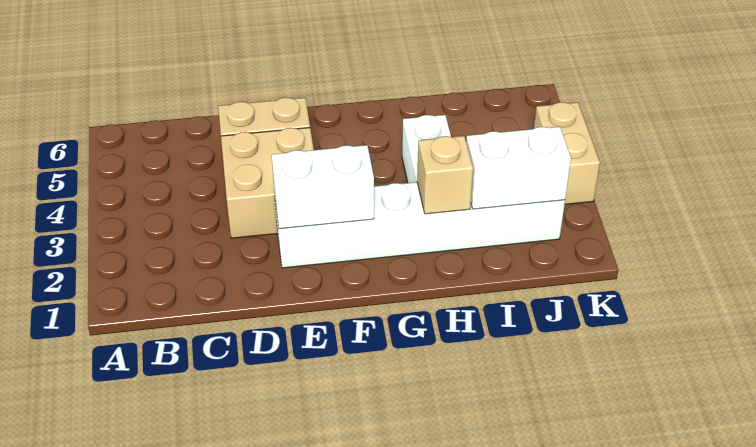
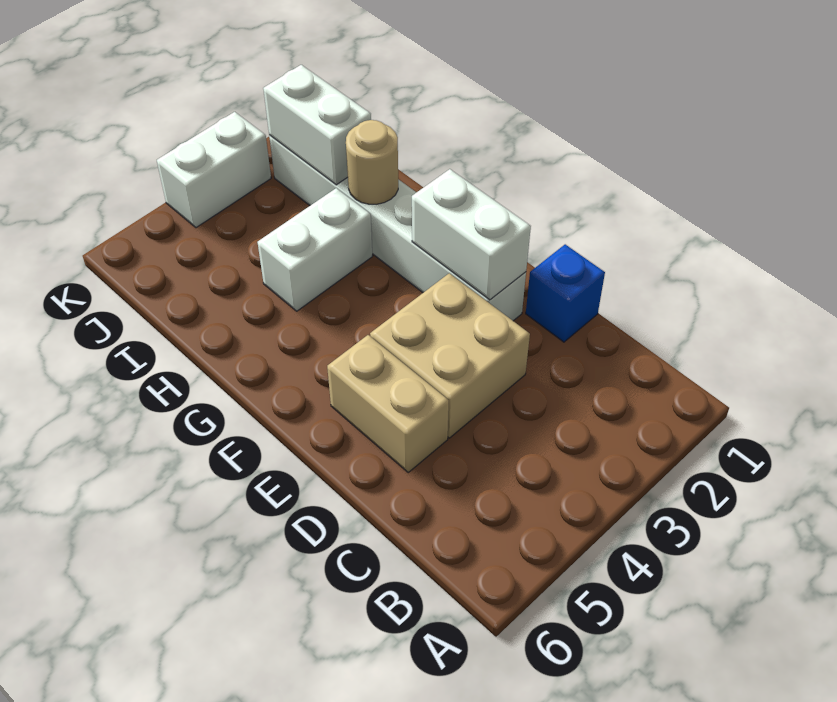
none -> blue 1x1 brick [526,244,605,342]
tan 1x1 brick [417,136,473,214] -> tan 1x1 round brick [346,120,398,204]
tan 1x2 brick [534,102,600,204] -> white 1x2 brick [157,112,271,228]

